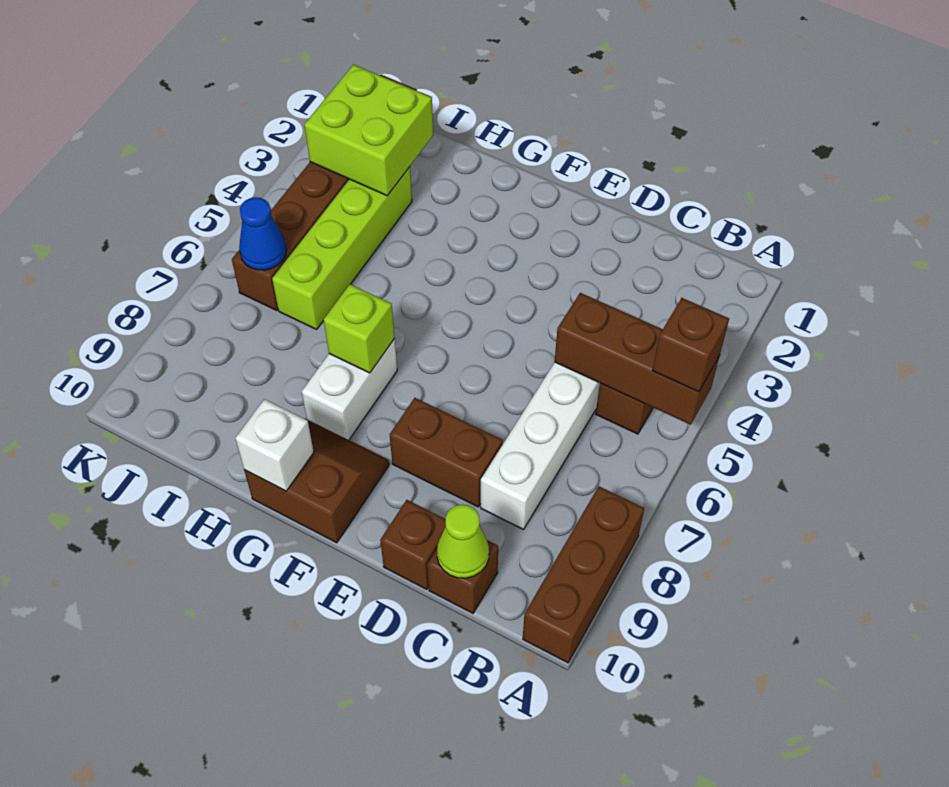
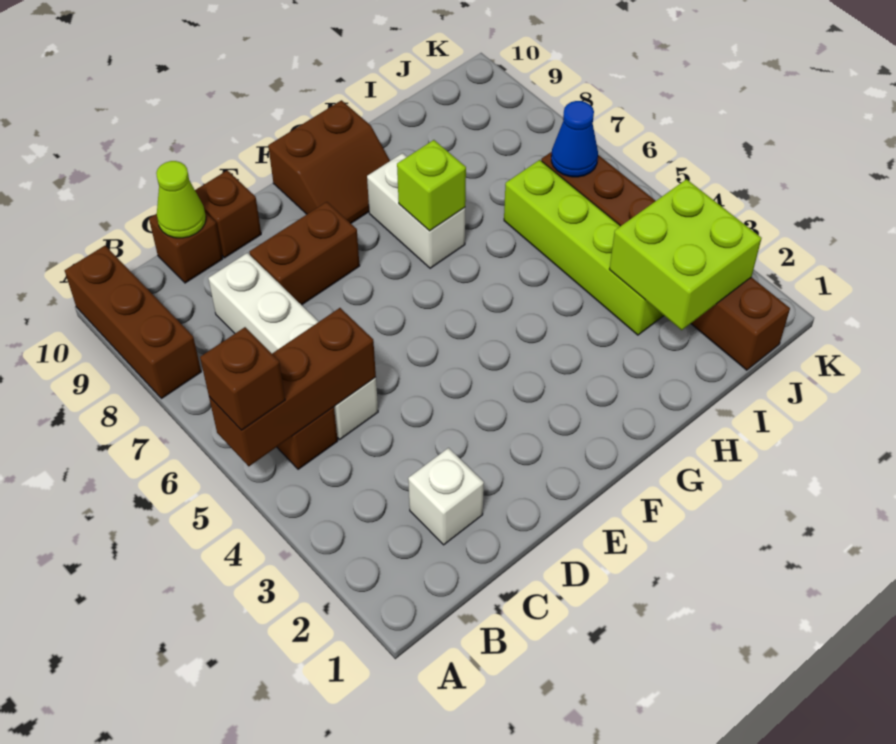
white 1x1 brick [235,399,314,491] -> white 1x1 brick moved to [408,448,484,545]

